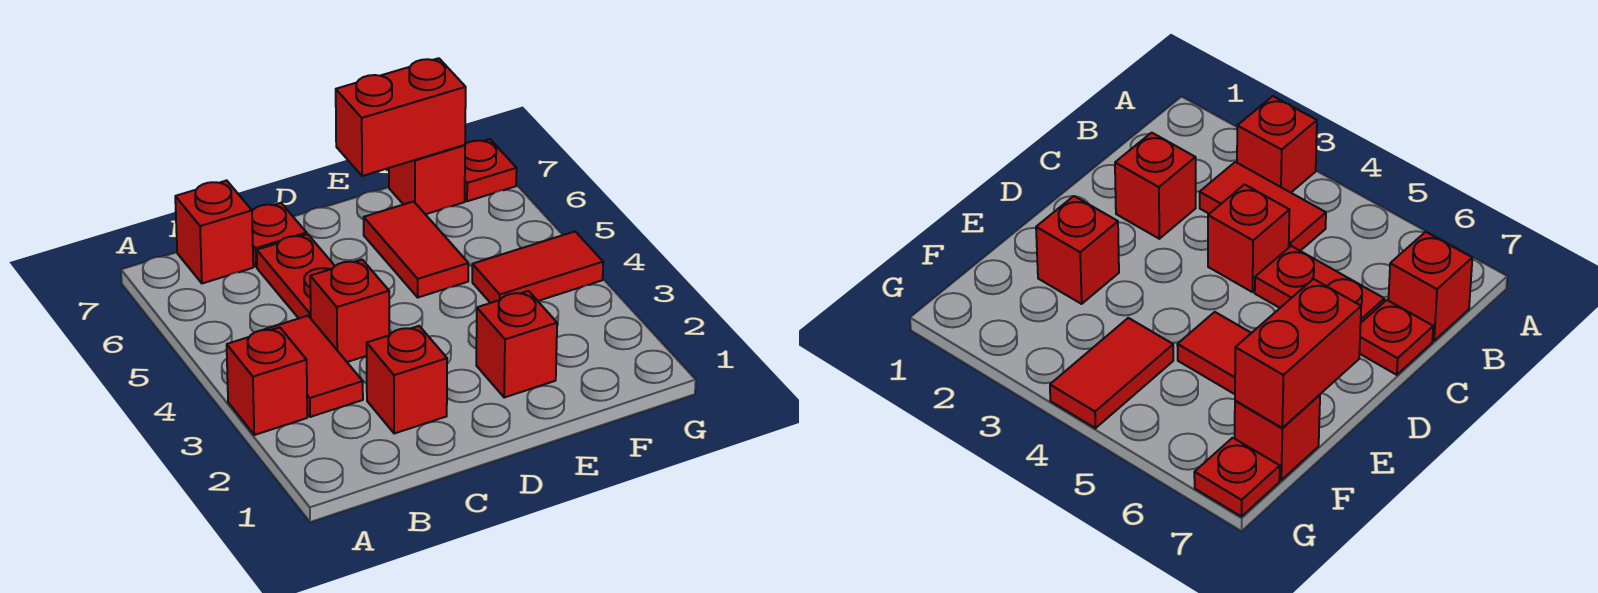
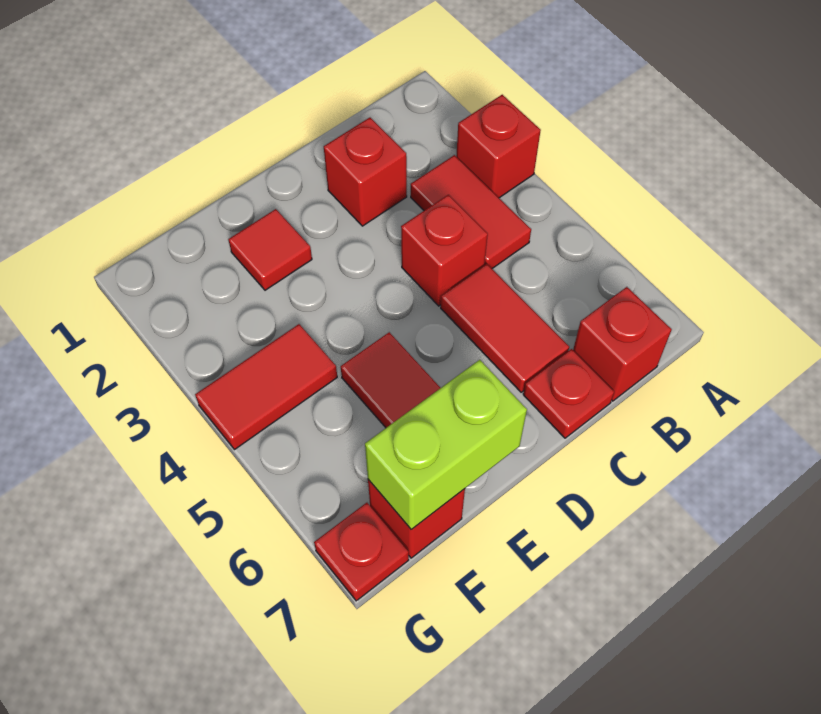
red 1x2 plate [257,234,335,318] -> red 1x2 tile [441,264,569,392]
red 1x1 brick [476,291,557,398] -> red 1x1 tile [228,209,312,290]
red 1x2 brick [336,58,466,176] -> lime 1x2 brick [365,360,527,529]

